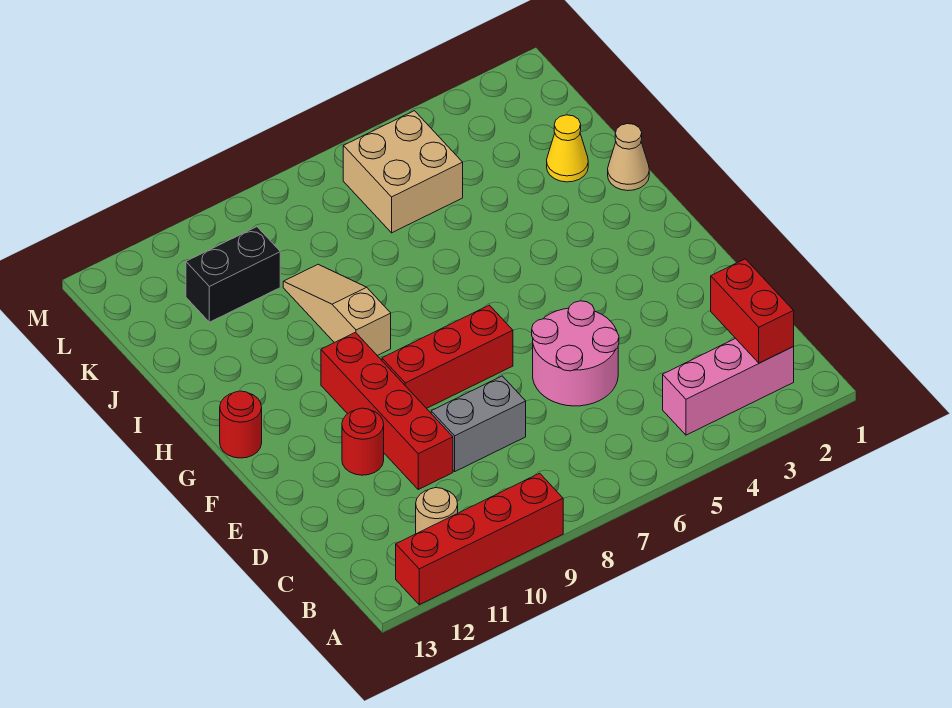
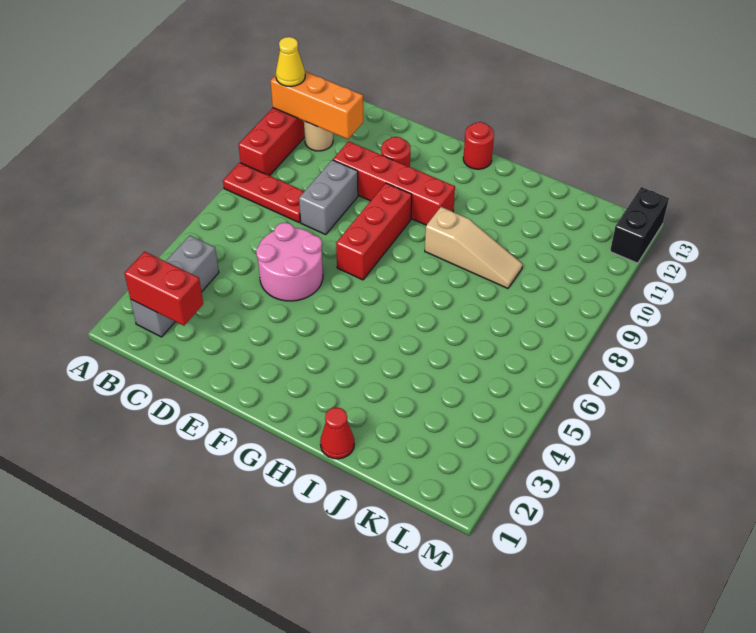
none -> red 1x3 plate [223,163,304,222]
none -> orange 1x3 brick [271,71,363,139]
pink 1x3 brick [663,338,794,435] -> grey 1x3 brick [131,236,219,337]
tan 1x1 cone [608,124,649,191] -> red 1x1 cone [320,407,354,459]
yellow 1x1 cone [547,115,588,182] -> yellow 1x1 cone moved to [276,37,305,86]
tan 2x2 brick [343,111,463,233] -> none
black 1x2 brick [186,227,280,322] -> black 1x2 brick moved to [610,187,669,263]

